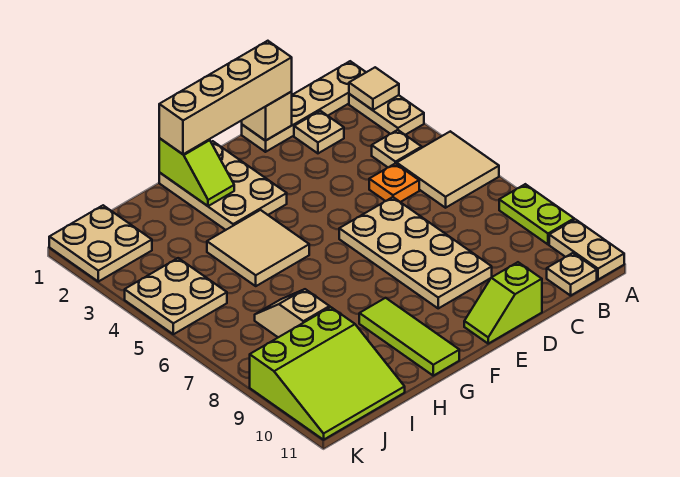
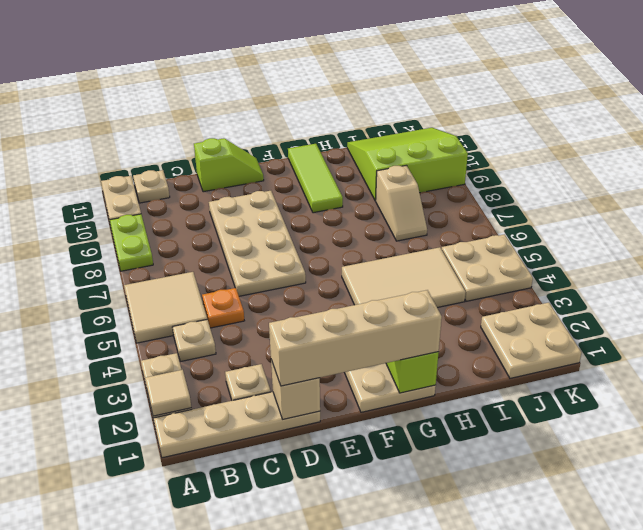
tan 2x2 tile [207,210,309,286] -> tan 2x3 tile [342,247,466,308]

